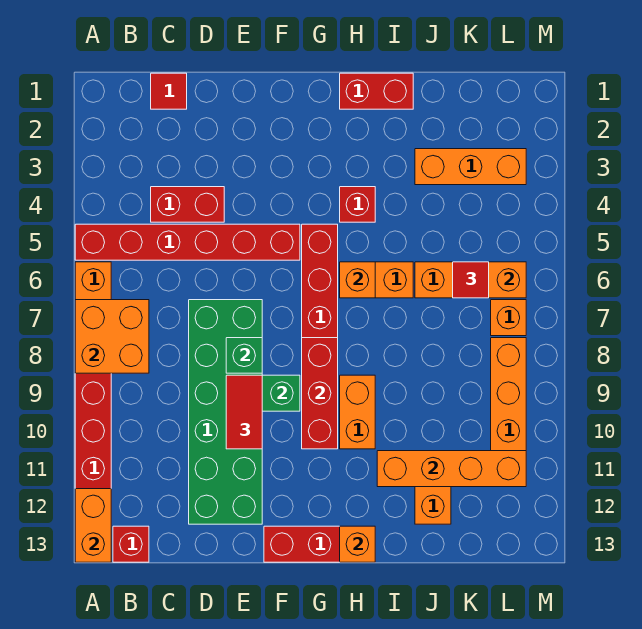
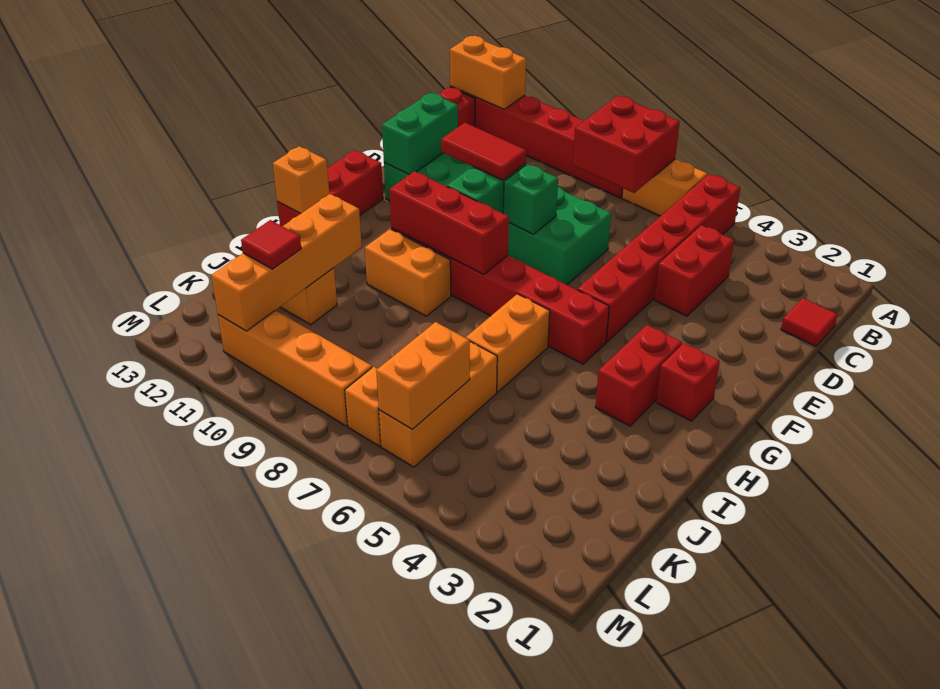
orange 2x2 brick [75,300,149,373] -> red 2x2 brick [573,96,680,193]
none -> green 1x2 brick [382,93,458,175]
red 1x2 brick [340,73,413,109] -> red 1x2 brick moved to [595,325,682,426]
red 1x1 brick [340,187,375,222] -> red 1x1 brick moved to [656,343,720,421]
orange 1x1 brick [340,262,375,298] -> none
orange 1x3 brick [415,149,526,185] -> none
red 1x1 tile [453,262,489,298] -> red 1x1 tile moved to [241,220,301,269]

